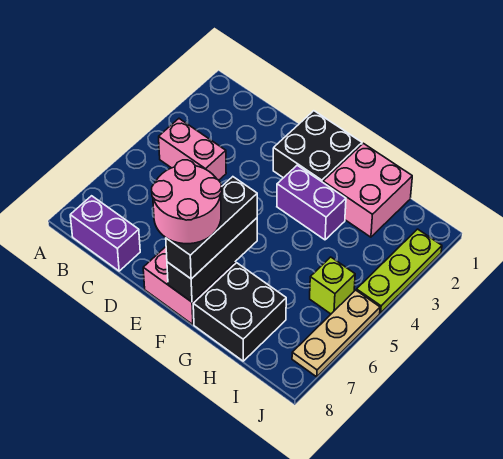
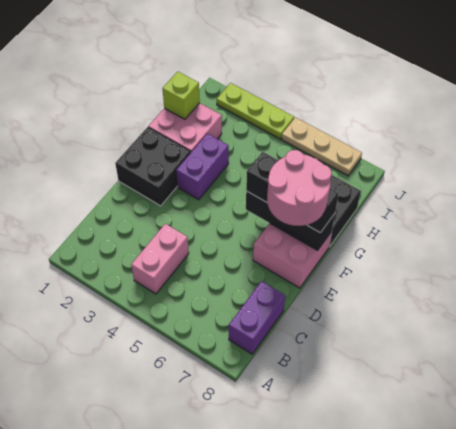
lime 1x1 brick [310,257,355,314] -> lime 1x1 brick moved to [162,72,200,119]

